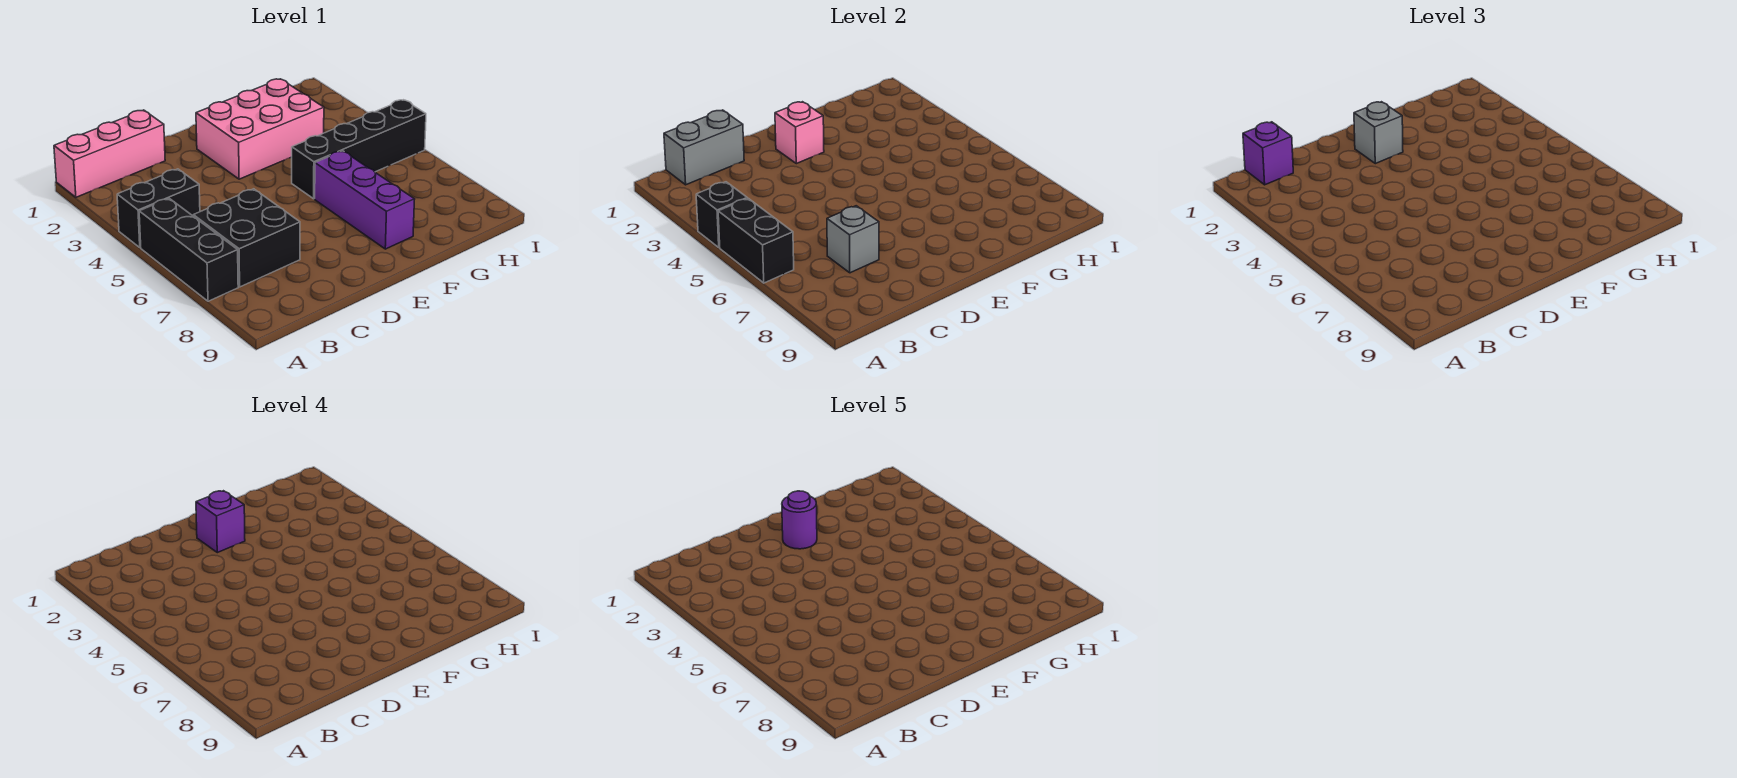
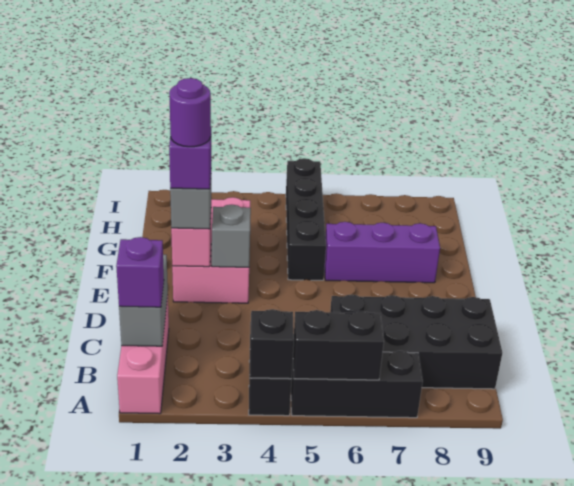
black 2x2 brick [193,189,300,287] -> black 2x4 brick [330,295,502,389]
grey 1x1 brick [827,206,879,273] -> grey 1x1 brick moved to [212,205,251,267]

